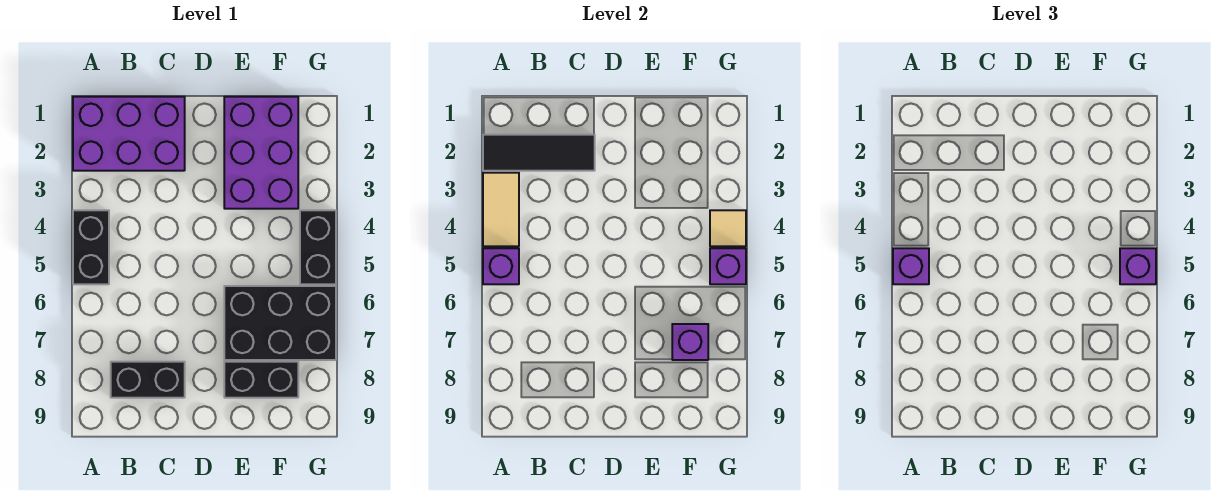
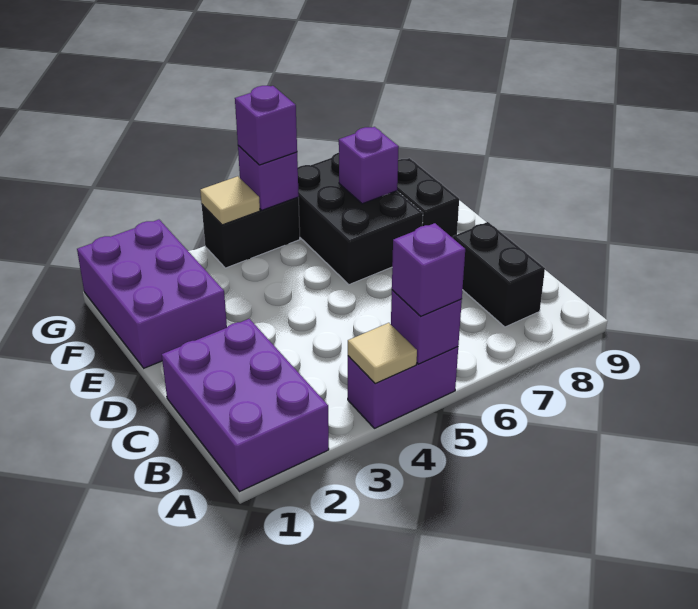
black 1x3 tile [483,135,595,171] -> none
tan 1x2 tile [483,173,519,246] -> tan 1x1 tile [348,323,417,383]
black 1x2 brick [73,210,109,284] -> purple 1x2 brick [348,347,458,428]
purple 2x3 brick [224,97,298,209] -> purple 2x3 brick turned to [77,220,227,368]

